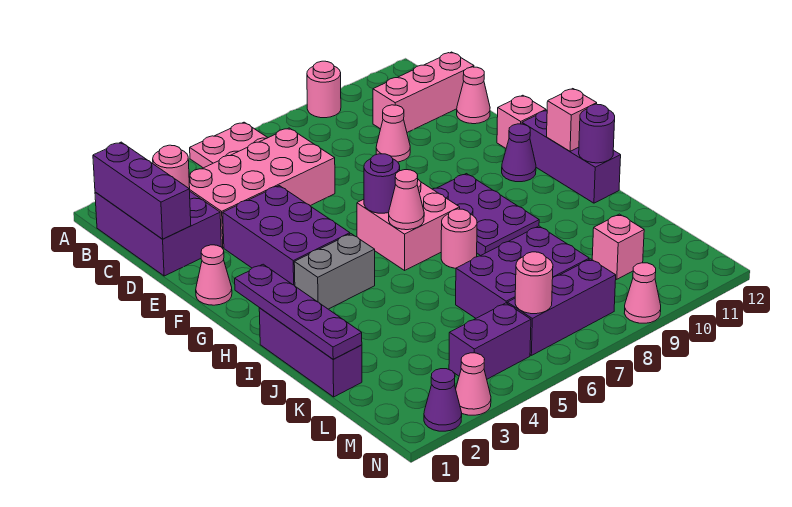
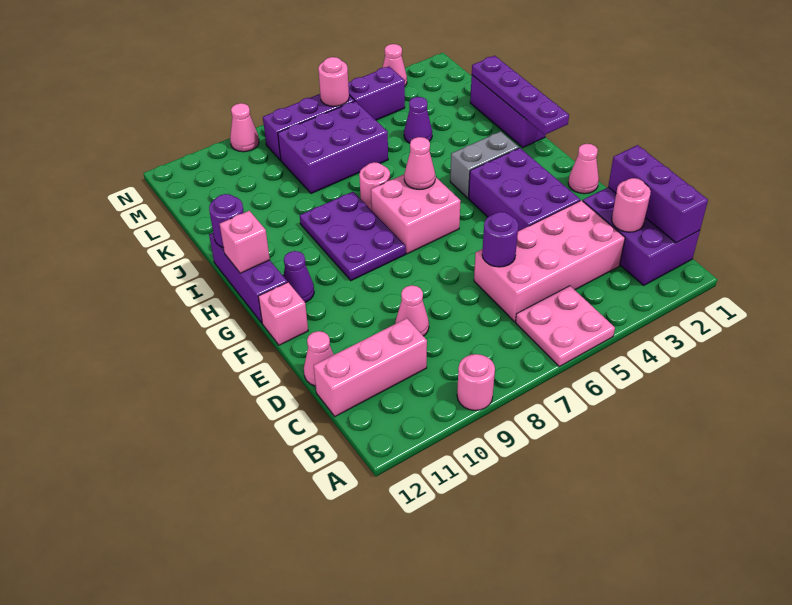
purple 1x1 round brick [364,154,400,213] -> purple 1x1 round brick moved to [482,212,518,267]
pink 1x1 brick [592,214,644,279] -> none
purple 1x1 cone [424,369,462,431] -> purple 1x1 cone moved to [404,97,432,143]

